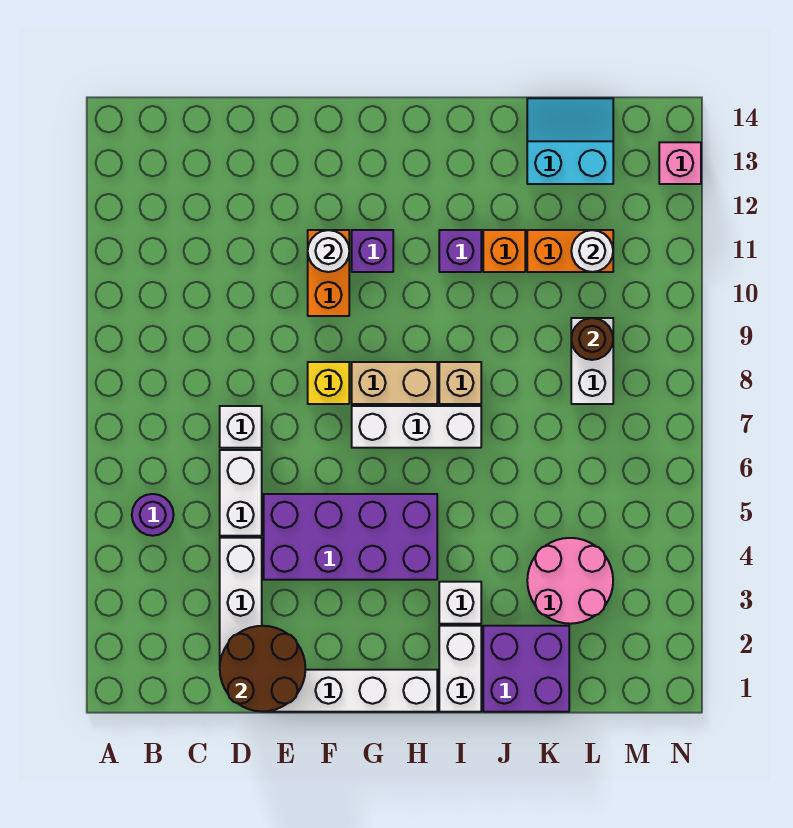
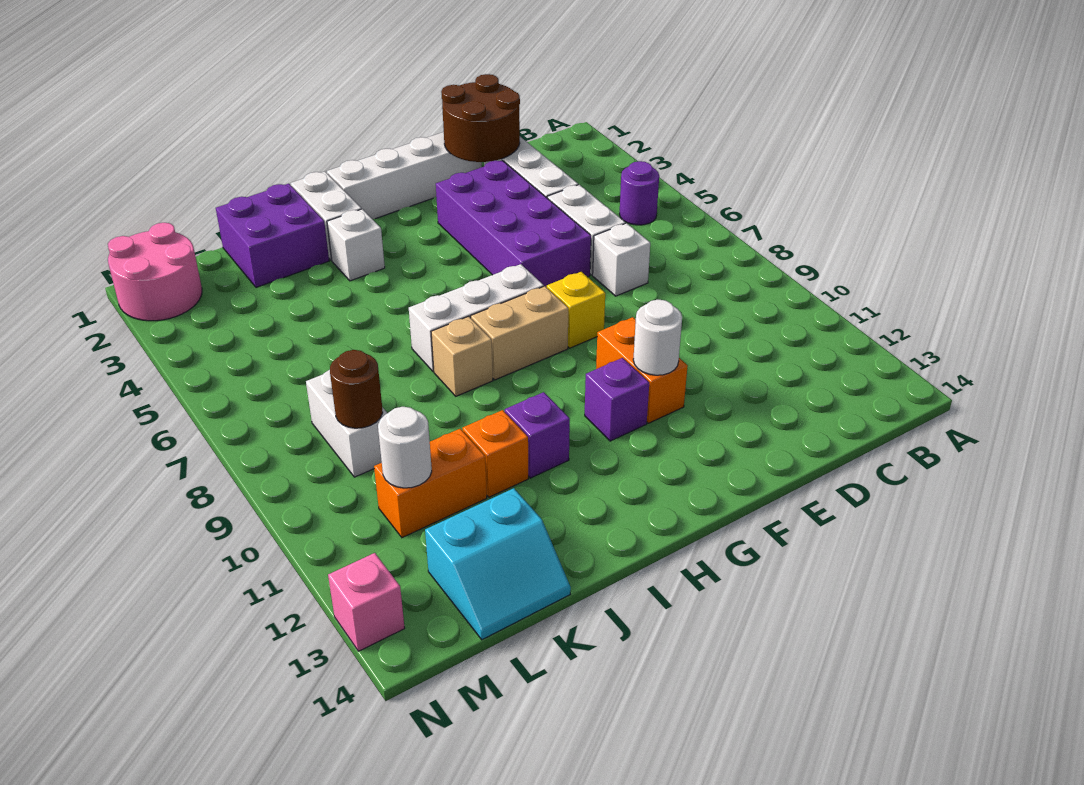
purple 2x4 brick [264,494,437,580] -> purple 2x4 brick turned to [436,160,591,288]
pink 2x2 round brick [527,538,613,624] -> pink 2x2 round brick moved to [108,223,202,321]

